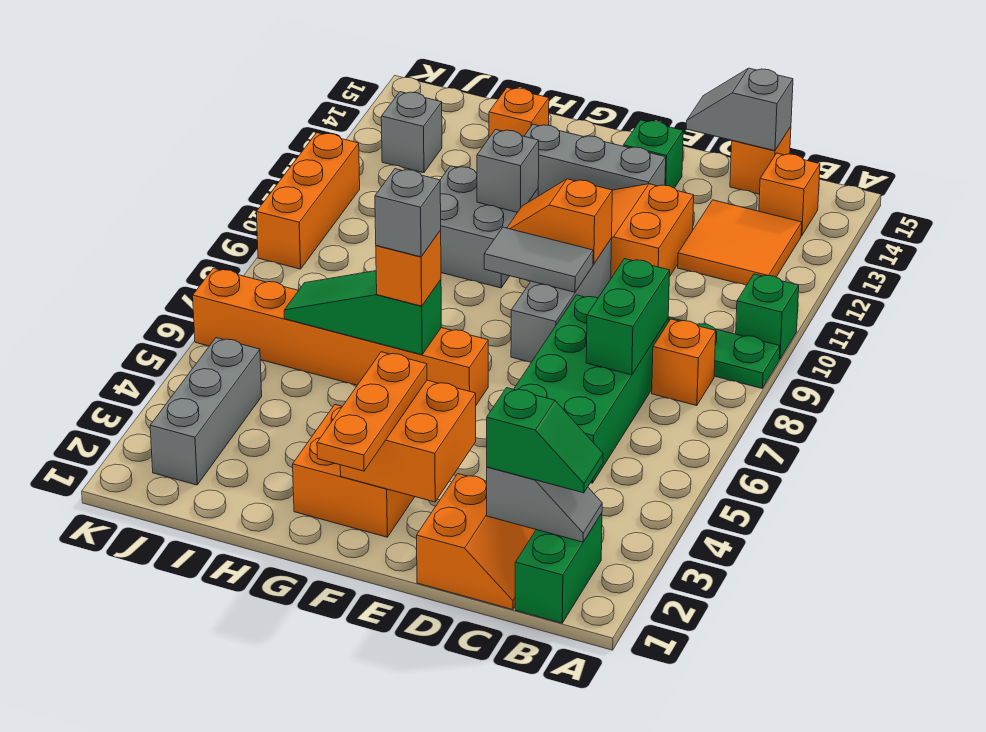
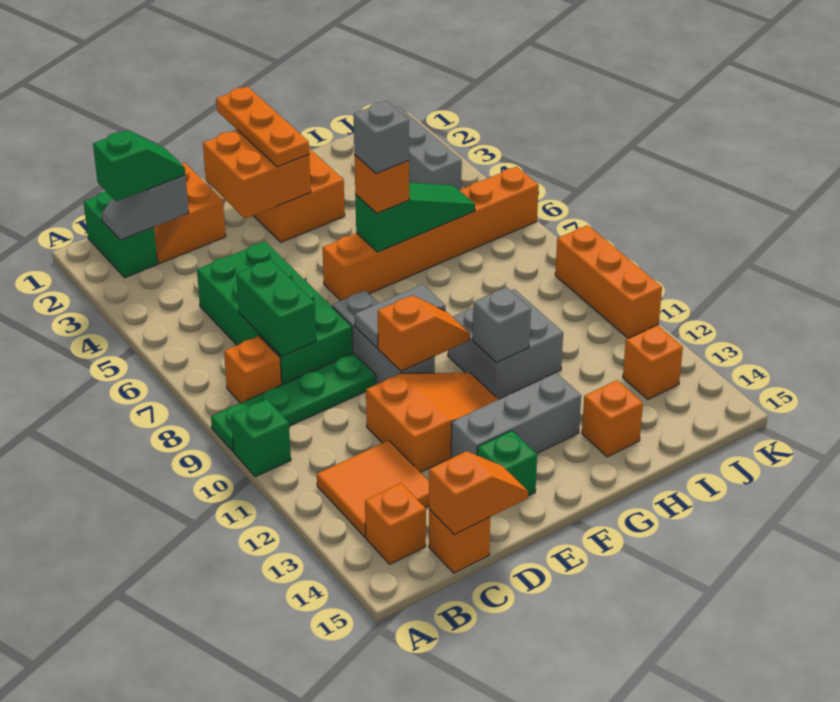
green 1x2 slope [487,388,603,493] -> green 1x2 slope turned to [93,130,185,201]
grey 1x2 slope [686,68,793,151] -> orange 1x2 slope [429,451,528,535]
grey 1x1 brick [381,92,442,173] -> orange 1x1 brick [623,325,683,399]

